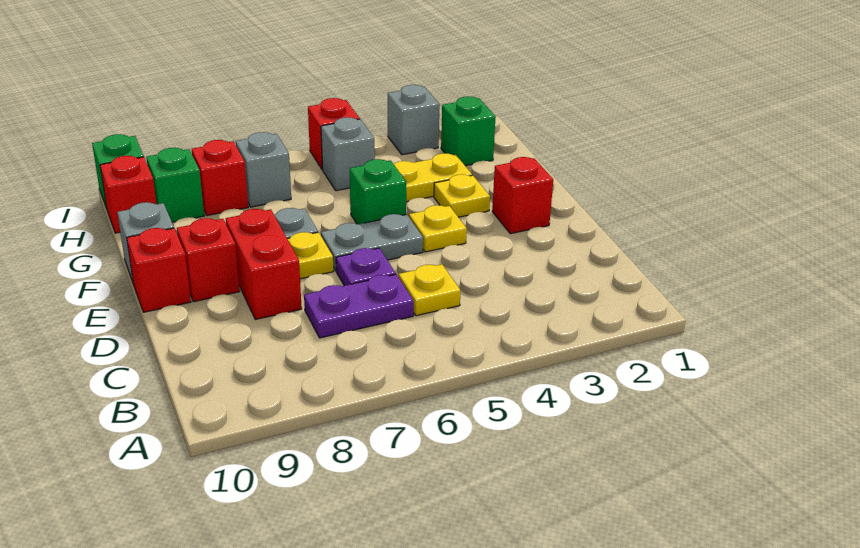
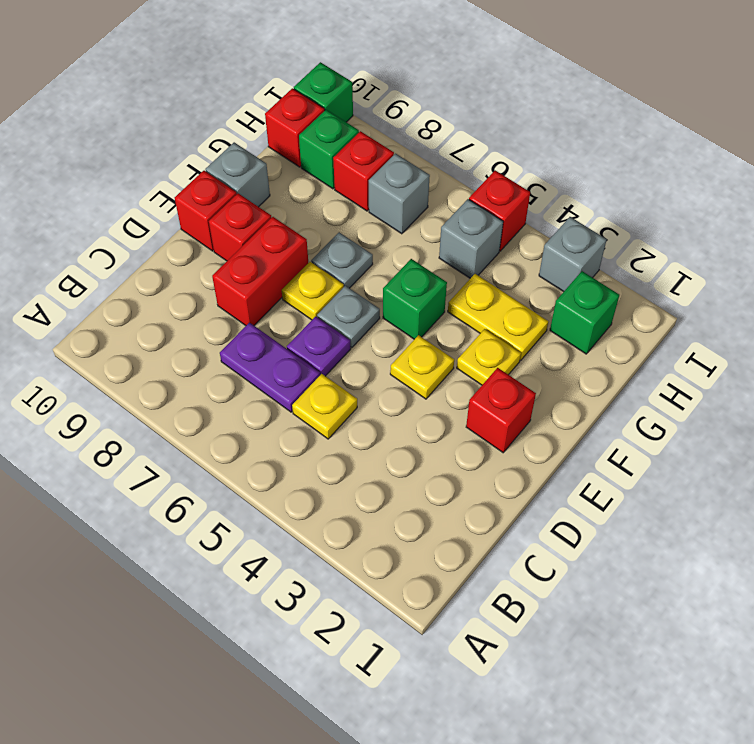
grey 1x2 plate [321,214,423,271] -> grey 1x1 plate [317,286,380,348]

